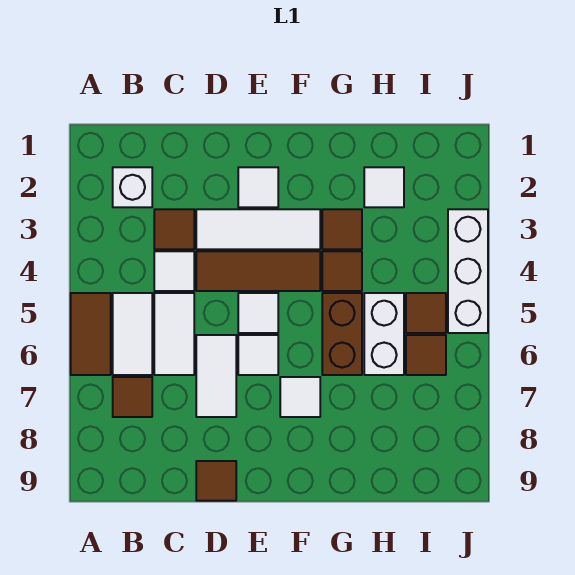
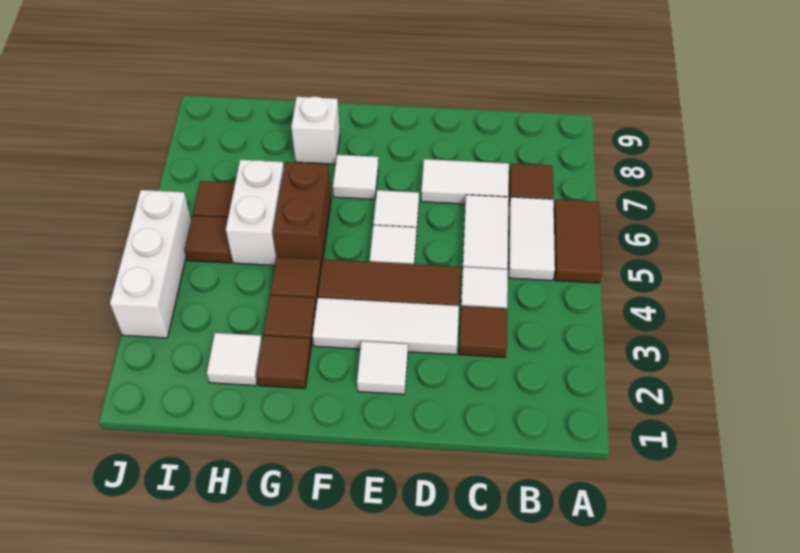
white 1x1 brick [113,167,152,207] -> white 1x1 brick moved to [291,97,340,164]
white 1x2 tile [196,335,236,417] -> white 1x2 tile turned to [421,159,509,204]
brown 1x1 tile [196,461,236,501] -> brown 1x1 tile moved to [257,336,311,389]

